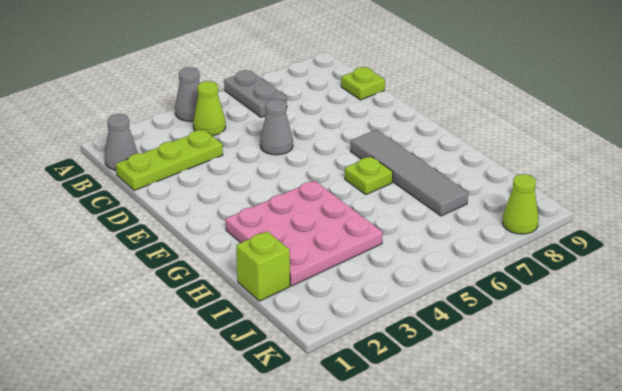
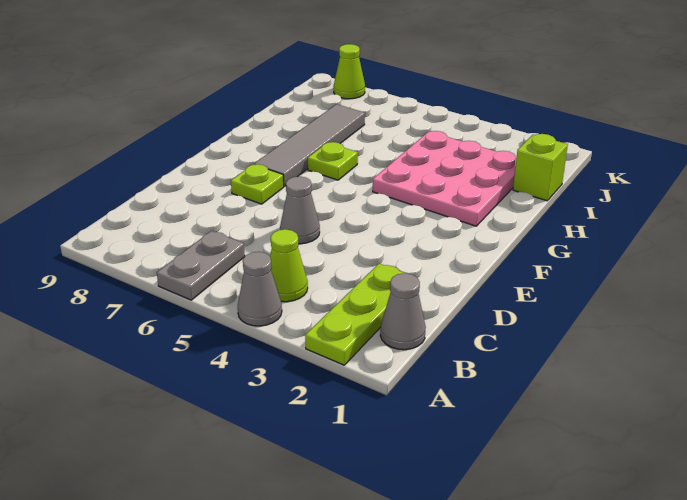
lime 1x3 plate [116,130,223,190] -> lime 1x3 plate turned to [305,264,404,365]
lime 1x1 plate [341,67,385,100] -> lime 1x1 plate moved to [231,164,284,204]

